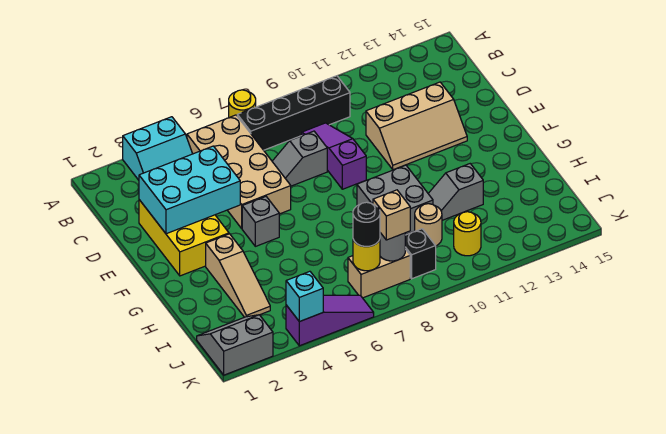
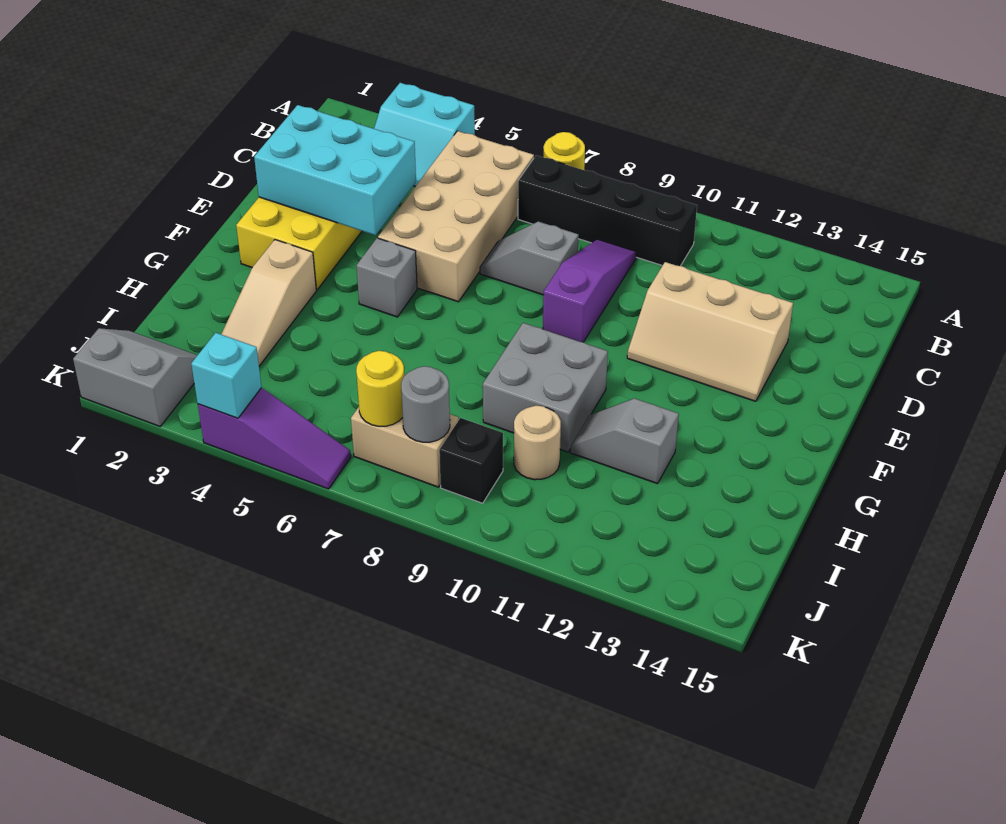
black 1x1 round brick [353,202,380,246] -> none
tan 1x1 brick [373,190,410,240] -> none
yellow 1x1 round brick [454,212,481,256] -> none

